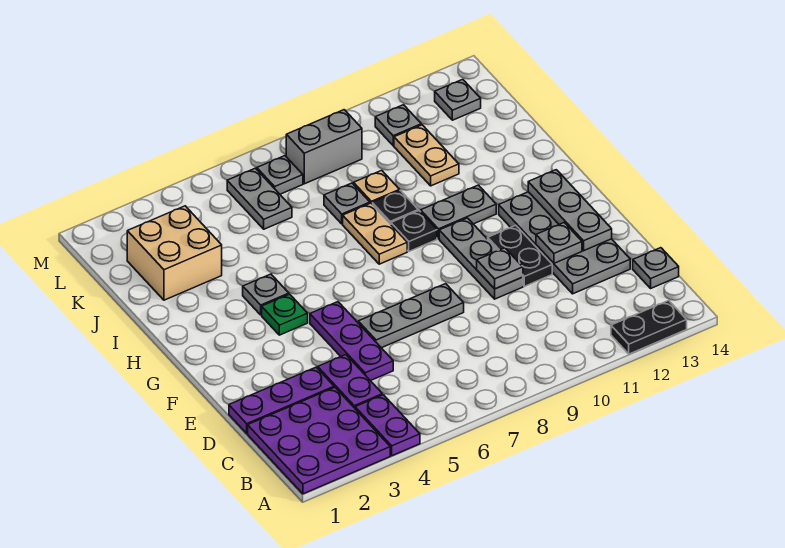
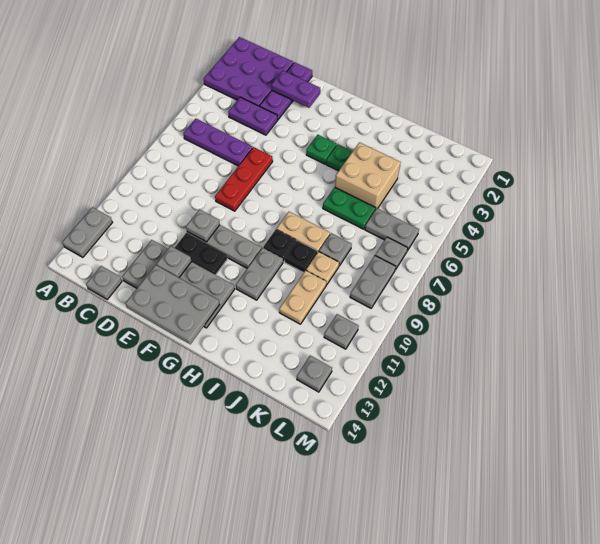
purple 1x2 plate [355,395,420,456] -> purple 1x2 plate moved to [271,71,320,108]
black 1x2 plate [611,301,687,354] -> grey 1x2 plate [62,207,113,257]
purple 1x3 plate [310,302,393,381] -> purple 1x3 plate moved to [183,119,253,166]
grey 1x3 plate [358,284,464,348] -> red 1x3 plate [215,147,273,211]
grey 1x3 plate [528,170,612,251] -> grey 2x3 plate [125,265,220,344]
grey 1x1 plate [243,274,289,315] -> green 1x1 plate [326,144,353,171]
none -> green 1x2 plate [323,187,376,229]
tan 2x2 brick [127,206,222,300] -> tan 2x2 brick moved to [335,142,401,210]
tan 1x2 plate [394,125,459,186] -> tan 1x2 plate turned to [279,270,326,324]
grey 1x2 brick [286,110,362,184] -> grey 1x2 plate [350,256,396,308]

